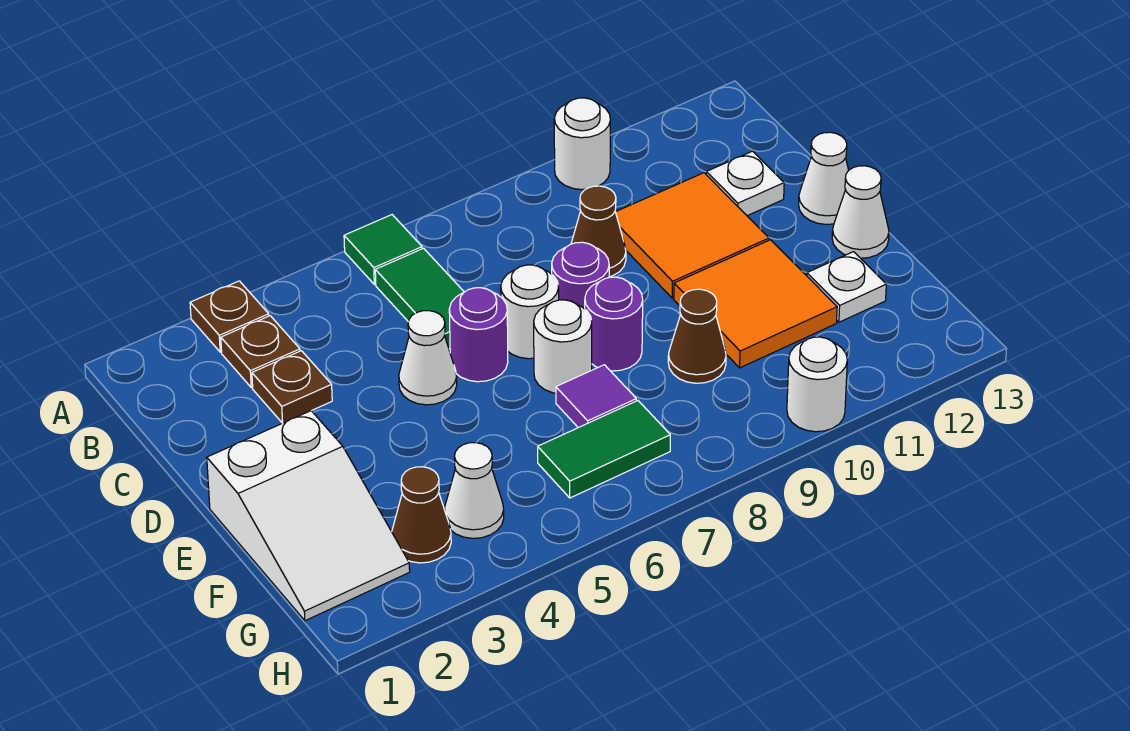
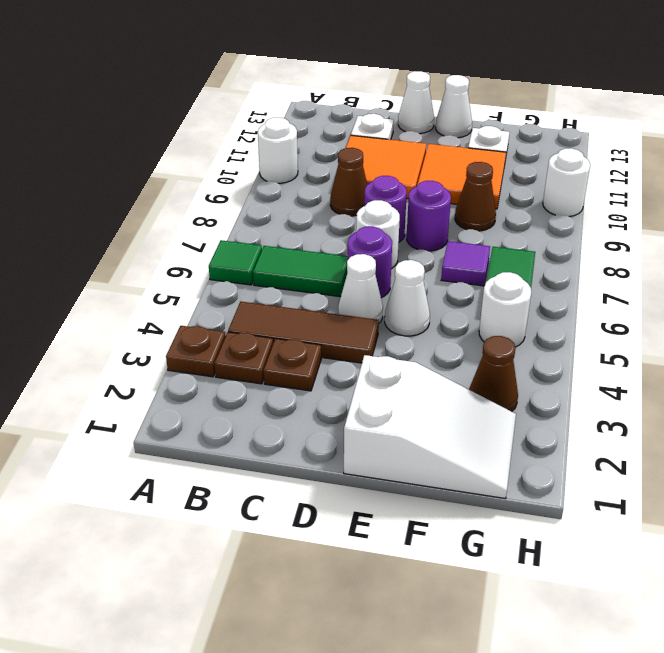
none -> brown 1x3 tile [228,301,379,363]
white 1x1 round brick [534,300,592,393] -> white 1x1 round brick moved to [479,272,531,347]
white 1x1 cone [445,443,504,538] -> white 1x1 cone moved to [385,260,430,336]

